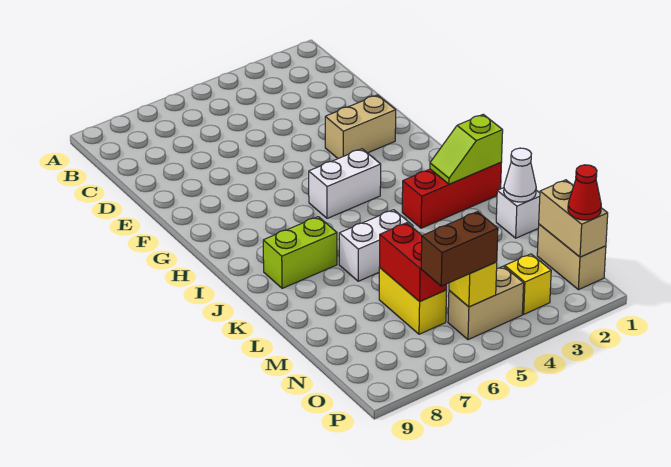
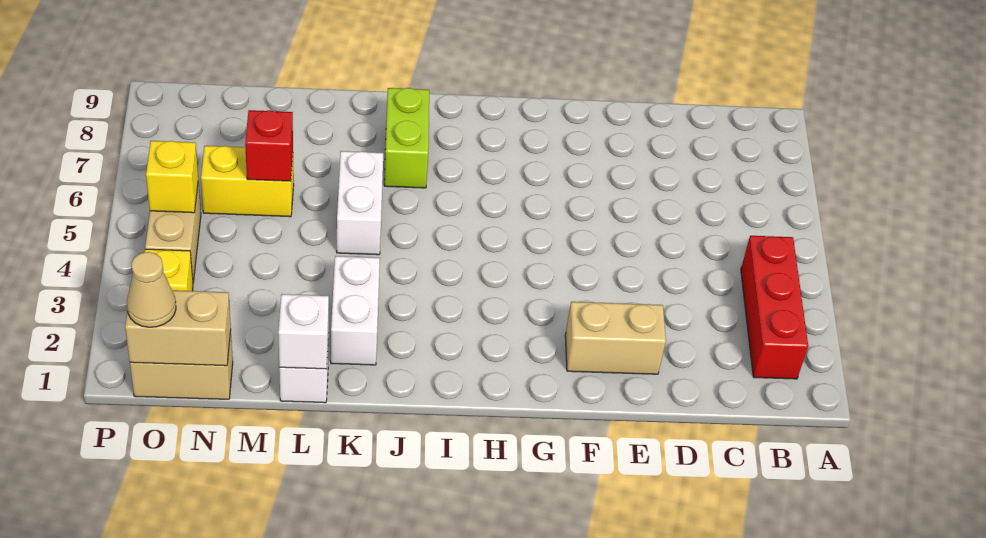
tan 1x2 brick [325,95,396,159] -> tan 1x2 brick turned to [565,302,666,374]
white 1x2 brick [309,149,381,218] -> white 1x2 brick moved to [331,256,380,365]
red 1x3 brick [402,162,502,228] -> red 1x3 brick moved to [741,236,808,379]
lime 1x2 slope [430,114,503,184] -> none
white 1x1 cone [504,148,536,202] -> white 1x1 brick [278,294,329,369]
red 1x2 brick [380,223,447,302] -> red 1x1 brick [245,110,293,181]
red 1x1 cone [568,165,601,220] -> tan 1x1 cone [127,252,176,327]
brown 1x2 brick [421,212,498,286] -> none

